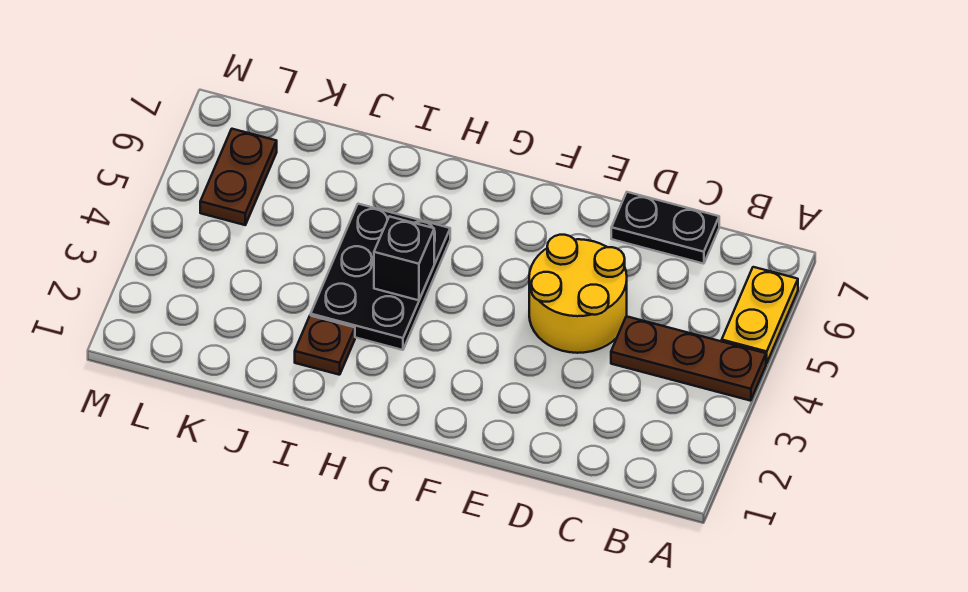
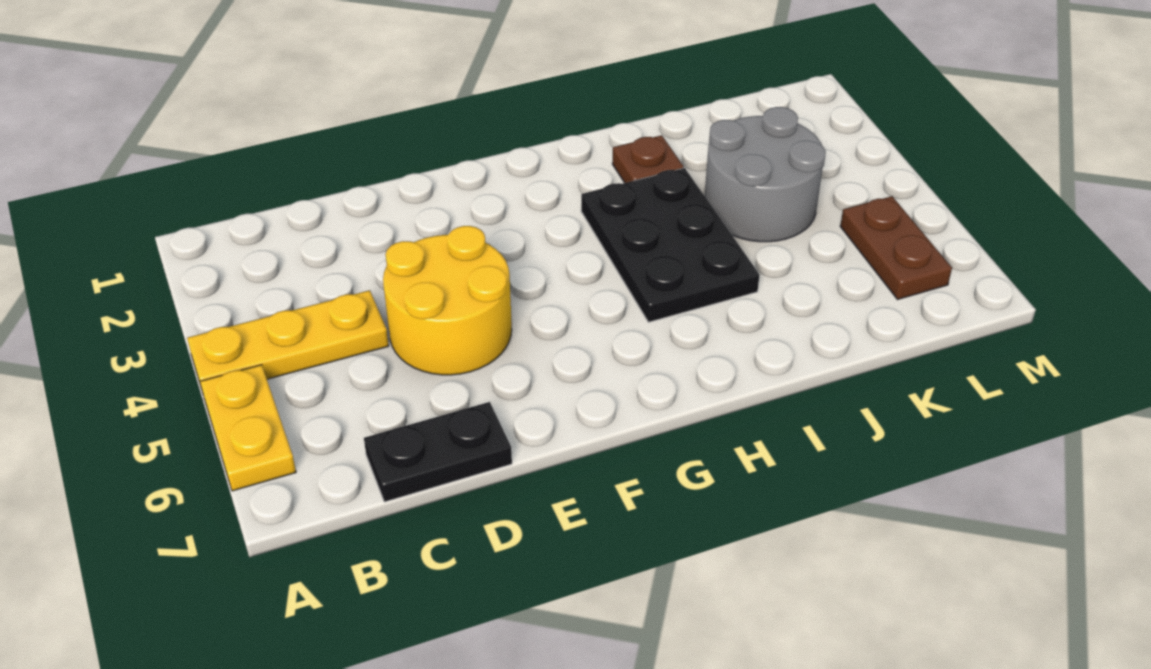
brown 1x3 plate [611,316,766,401] -> yellow 1x3 plate [187,290,389,385]
black 1x1 brick [374,216,434,300] -> none
none -> grey 2x2 round brick [705,107,826,242]

